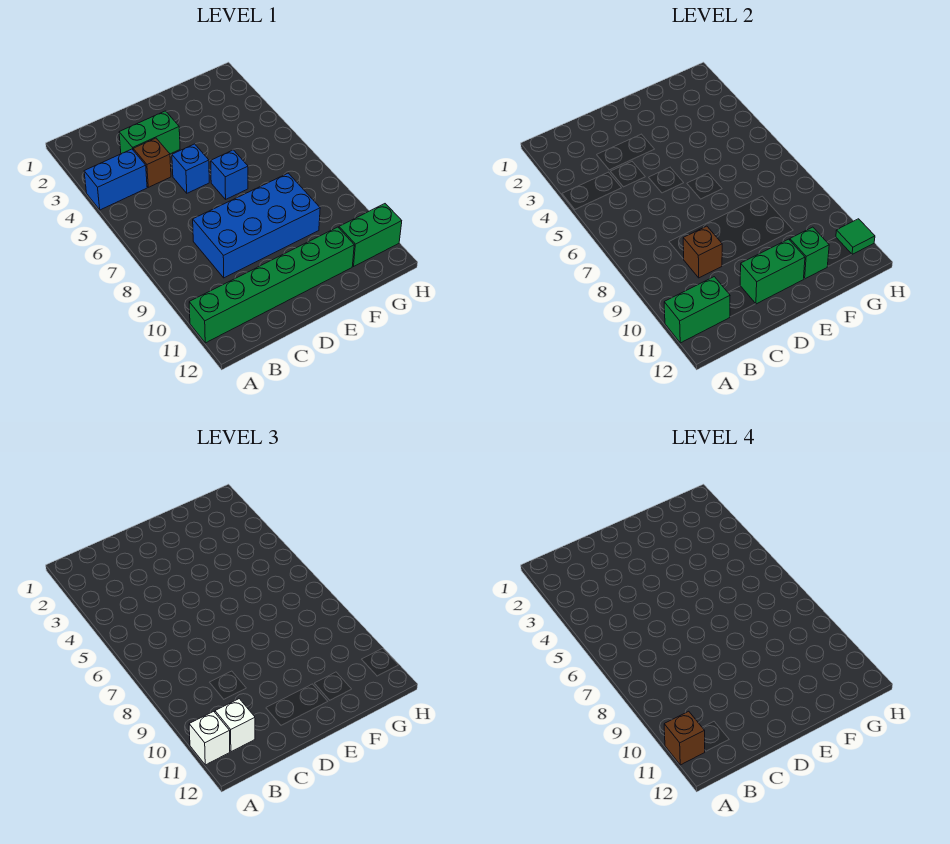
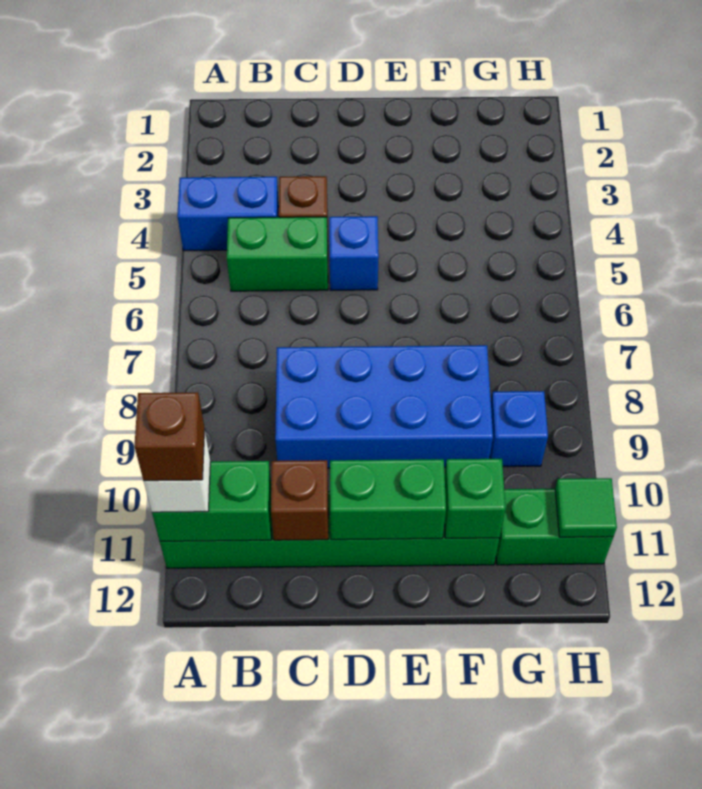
white 1x1 brick [215,699,255,752] -> none
green 1x2 brick [119,111,180,154] -> green 1x2 brick moved to [227,217,328,291]
brown 1x1 brick [683,226,722,278] -> brown 1x1 brick moved to [271,460,328,540]
blue 1x1 brick [211,150,248,199] -> blue 1x1 brick moved to [490,391,548,467]

